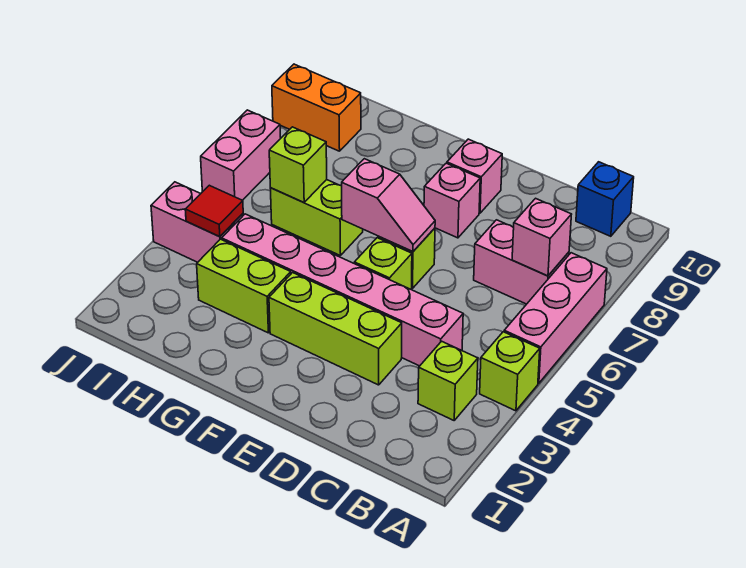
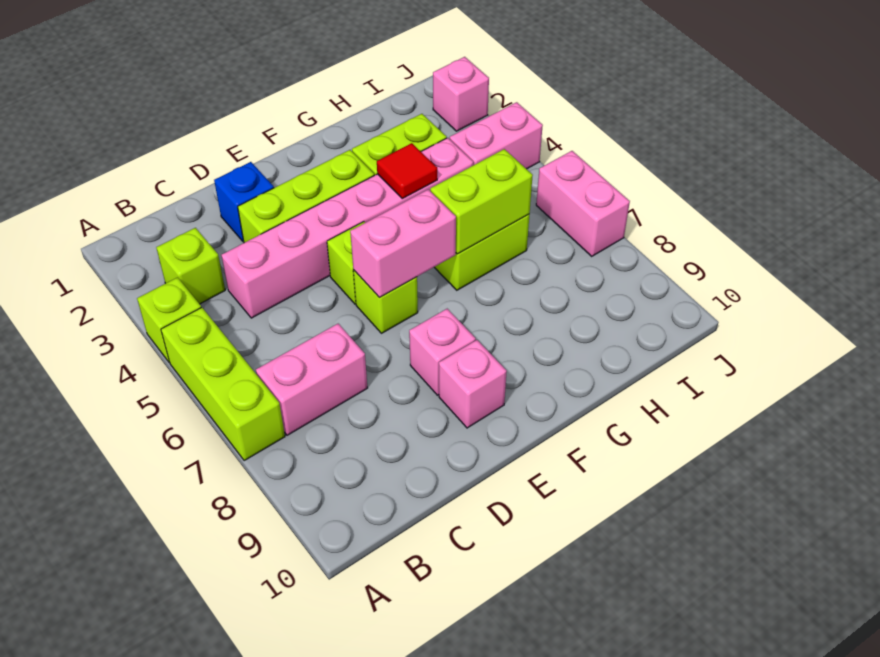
pink 1x3 brick [504,253,607,383] -> lime 1x3 brick [161,308,285,461]
pink 1x1 brick [512,198,572,276] -> pink 1x1 brick moved to [433,57,489,131]
blue 1x1 brick [576,162,634,236] -> blue 1x1 brick moved to [214,162,274,241]
pink 1x2 slope [342,159,435,251] -> pink 1x2 brick [350,189,456,298]
lime 1x1 brick [269,127,327,203] -> lime 1x2 brick [430,149,533,254]
red 1x1 tile [185,185,243,237] -> red 1x1 tile moved to [377,143,437,199]
orange 1x2 brick [272,64,361,151] -> none

